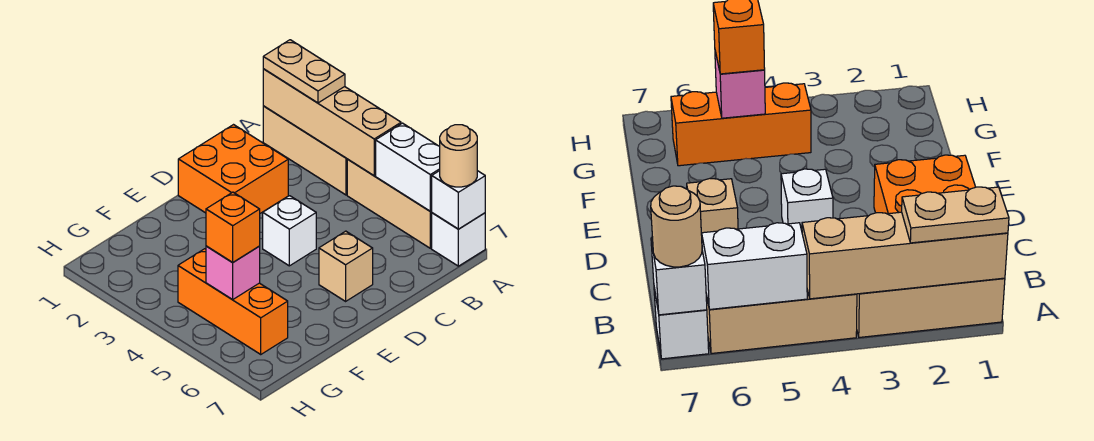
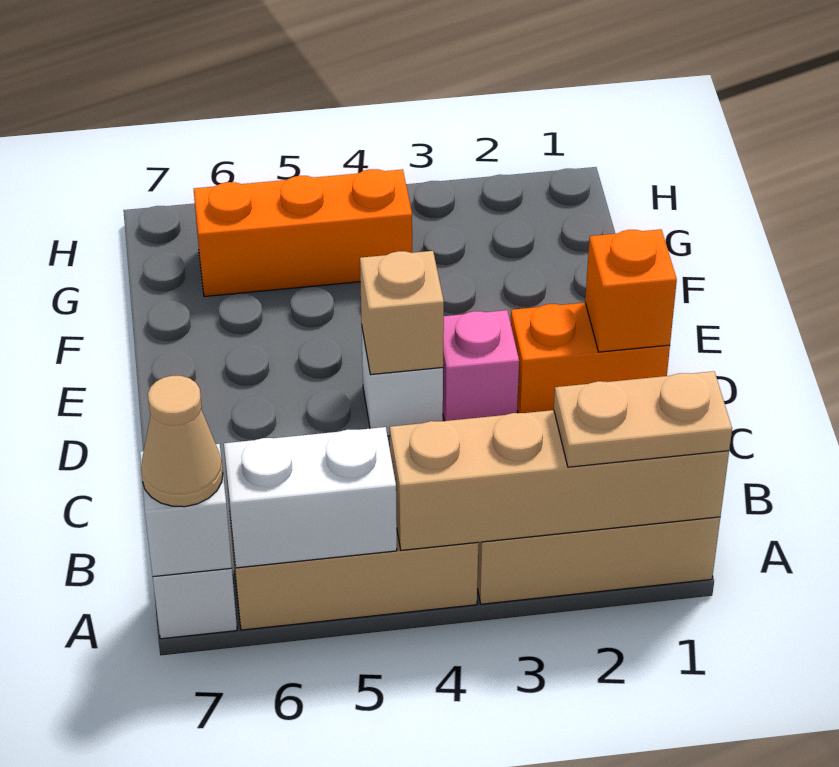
tan 1x1 round brick [440,125,477,187] -> tan 1x1 cone [141,376,223,507]
orange 2x2 brick [178,125,288,213] -> orange 1x2 brick [511,303,670,413]
tan 1x1 brick [319,231,373,301] -> tan 1x1 brick moved to [360,251,444,375]
pink 1x1 brick [206,246,260,300] -> pink 1x1 brick moved to [443,310,519,421]
orange 1x1 brick [206,192,260,262] -> orange 1x1 brick moved to [585,229,677,352]

